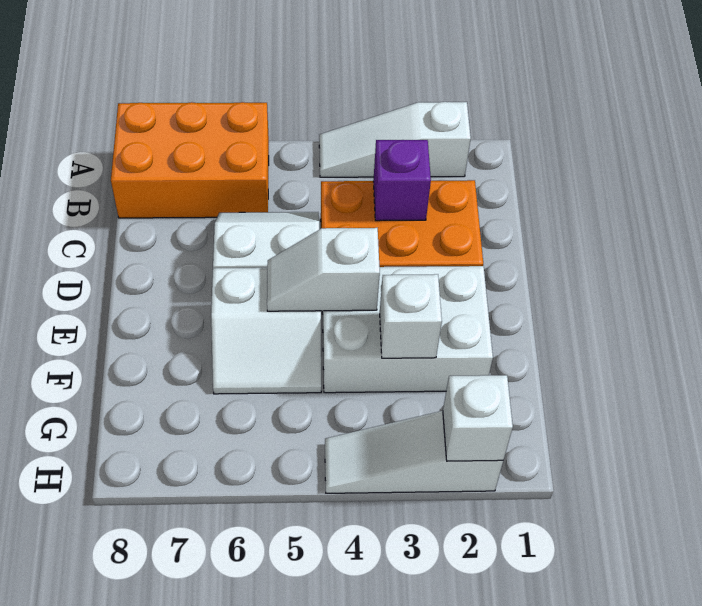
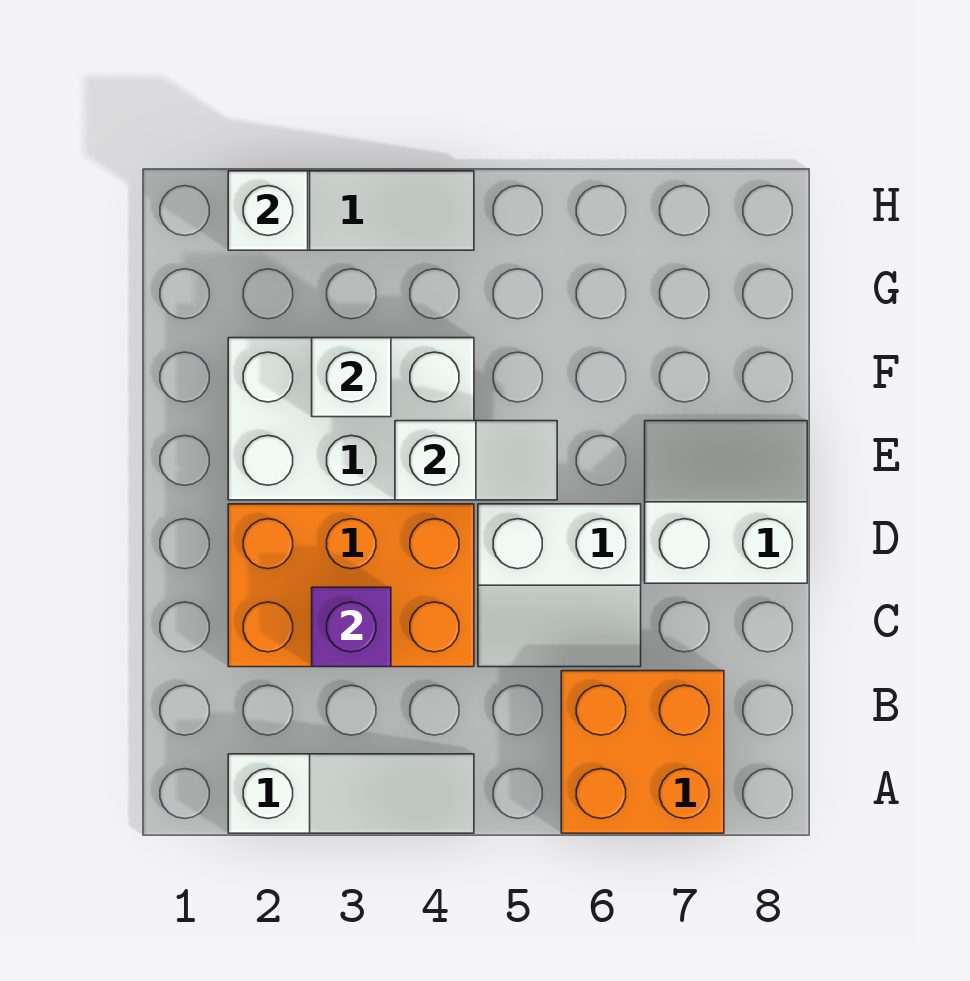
orange 2x3 brick [111,102,269,218] -> orange 2x2 brick [561,671,724,833]
white 2x2 slope [211,268,321,394] -> white 2x2 slope moved to [645,421,807,583]

